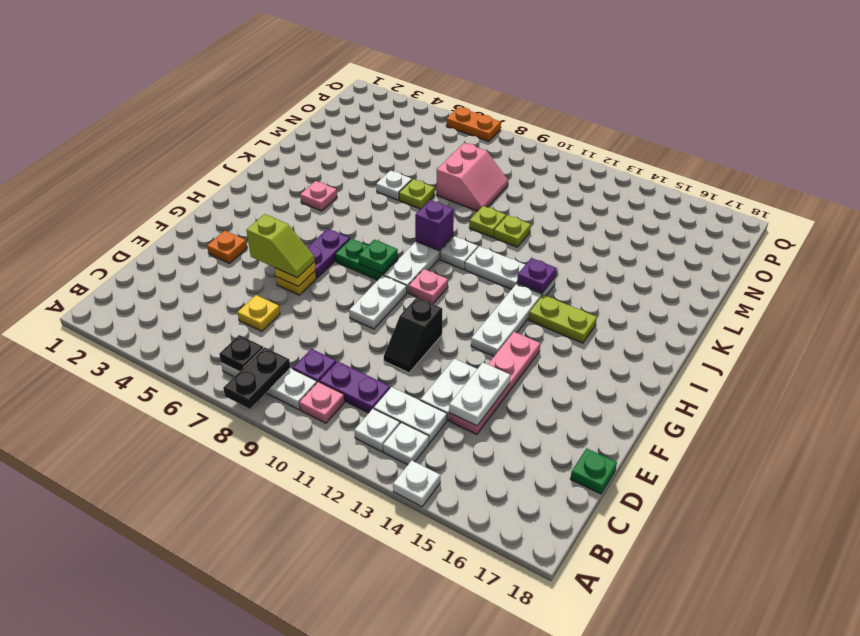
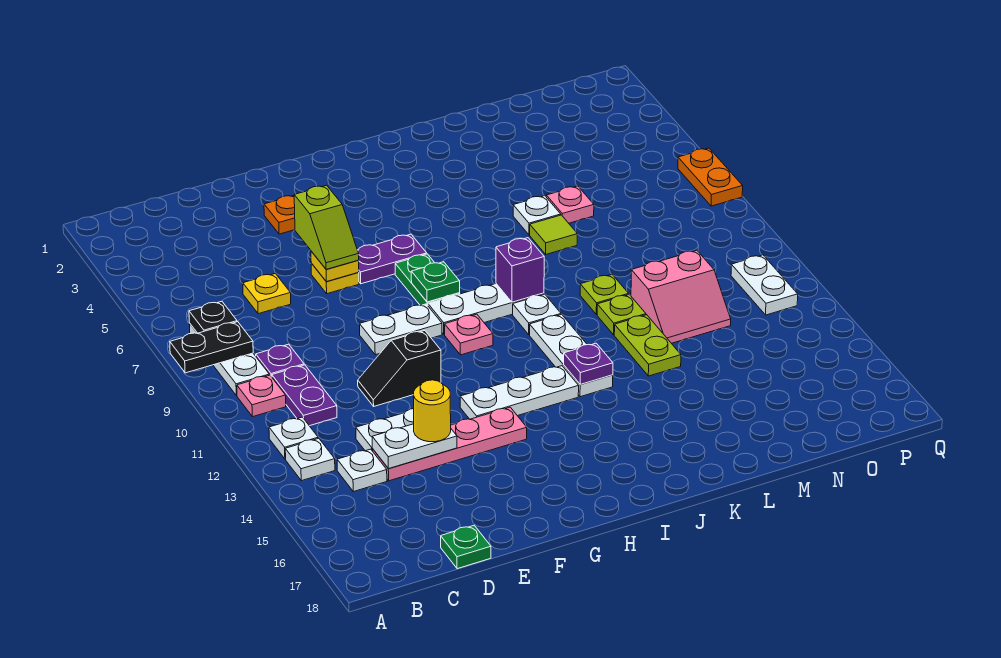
white 1x1 plate [393,460,440,507] -> white 1x1 plate moved to [337,449,387,492]
white 1x2 plate [374,387,447,443] -> white 1x2 plate moved to [731,255,798,315]
none -> yellow 1x1 round brick [413,380,451,442]
lime 1x2 plate [529,295,597,343] -> lime 1x2 plate moved to [614,315,681,376]
pink 1x1 plate [300,181,337,211] -> pink 1x1 plate moved to [546,186,594,223]
lime 1x1 plate [399,179,435,209] -> lime 1x1 tile [530,215,577,254]
pink 2x2 slope [436,143,508,211] -> pink 2x2 slope moved to [631,250,731,343]

